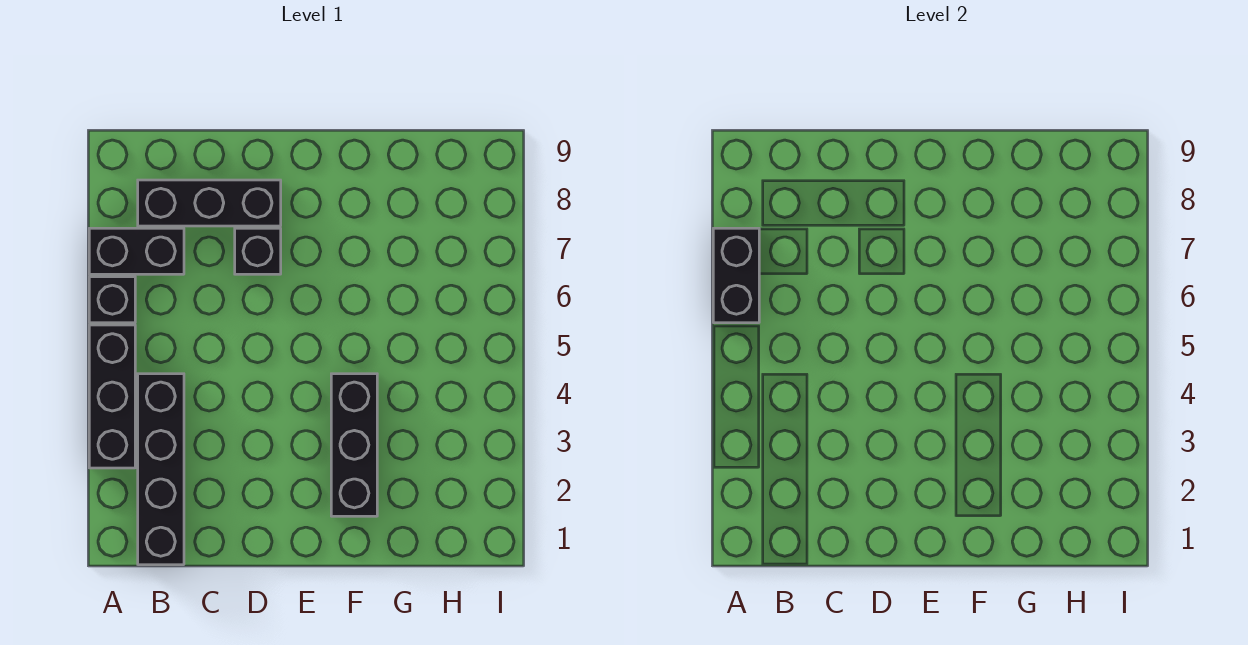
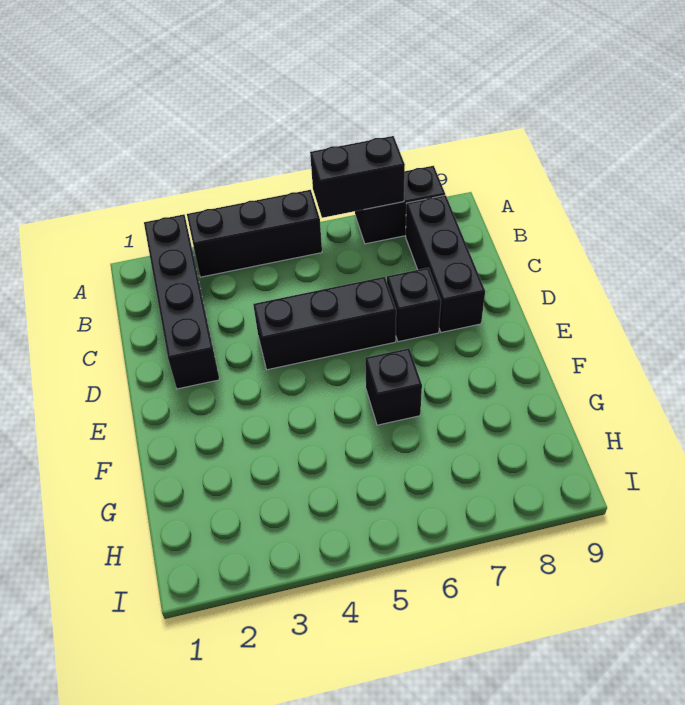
black 1x1 brick [89,277,135,323] -> black 1x1 brick moved to [365,348,422,425]
black 1x2 brick [89,228,184,274] -> black 1x2 brick turned to [355,166,445,244]
black 1x4 brick [138,374,184,565] -> black 1x4 brick turned to [144,214,220,389]
black 1x3 brick [331,374,377,516] -> black 1x3 brick moved to [253,277,396,370]

